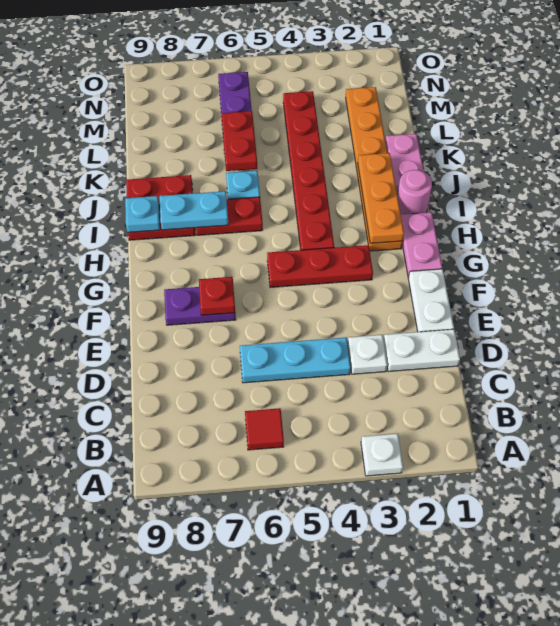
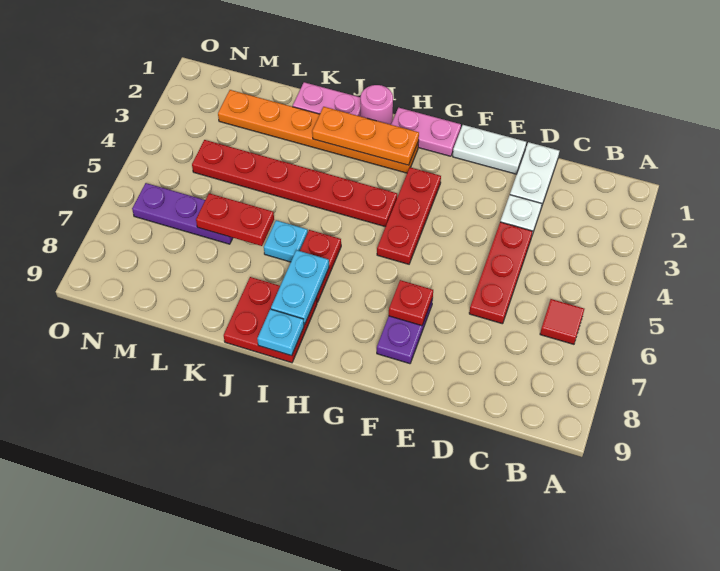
white 1x1 plate [361,434,403,476] -> none
cyan 1x3 plate [240,338,351,383] -> red 1x3 plate [469,222,533,324]

